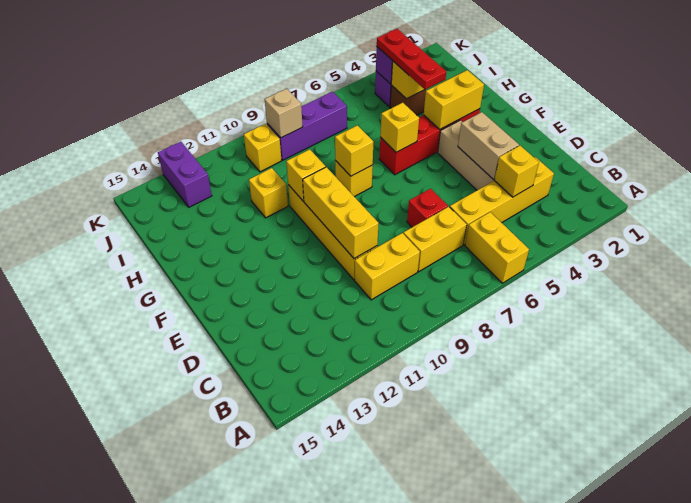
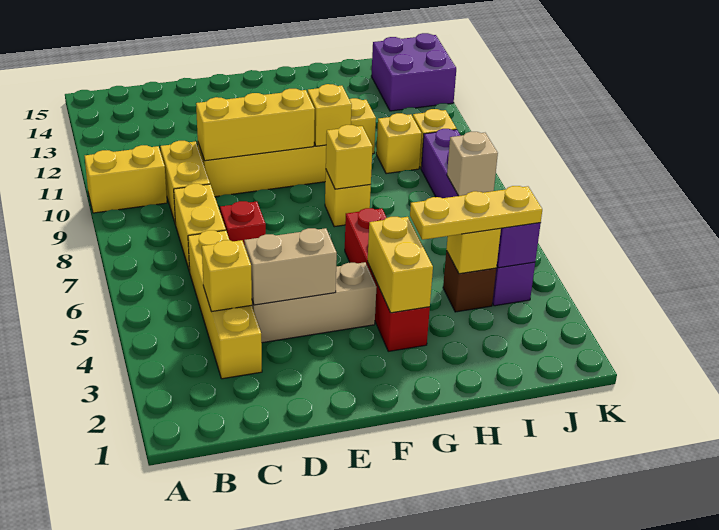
yellow 1x2 brick [465,212,529,283] -> yellow 1x2 brick moved to [85,145,167,213]
yellow 1x1 brick [380,103,419,152] -> yellow 1x1 brick moved to [376,113,422,174]
red 1x3 plate [377,29,446,90] -> yellow 1x3 plate [410,186,542,240]
tan 1x1 brick [265,89,303,138] -> tan 1x1 brick moved to [447,132,498,196]
purple 1x2 brick [158,142,212,207] -> purple 2x2 brick [371,33,456,111]

